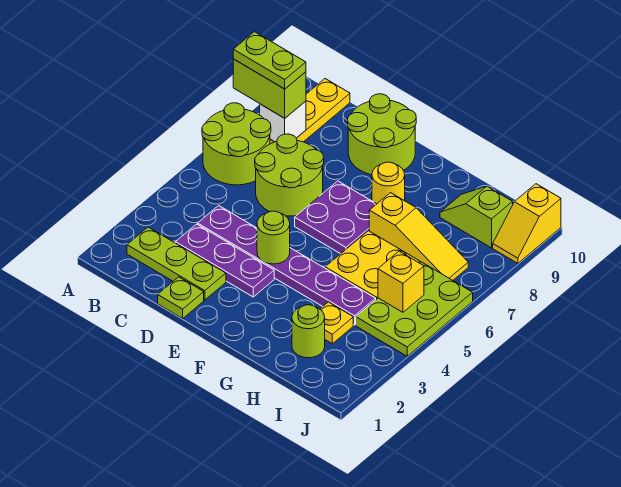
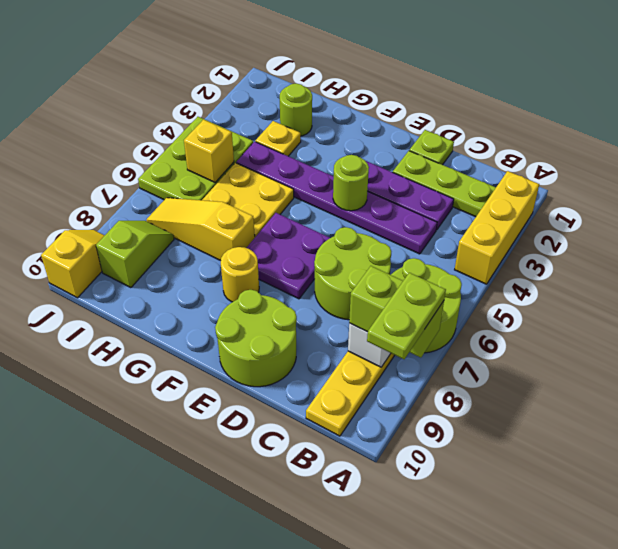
none -> yellow 1x3 brick [455,171,539,284]
lime 1x2 plate [233,32,306,89] -> lime 1x2 plate turned to [367,273,446,359]
lime 1x2 slope [440,186,513,248] -> lime 1x2 slope turned to [96,221,174,288]

